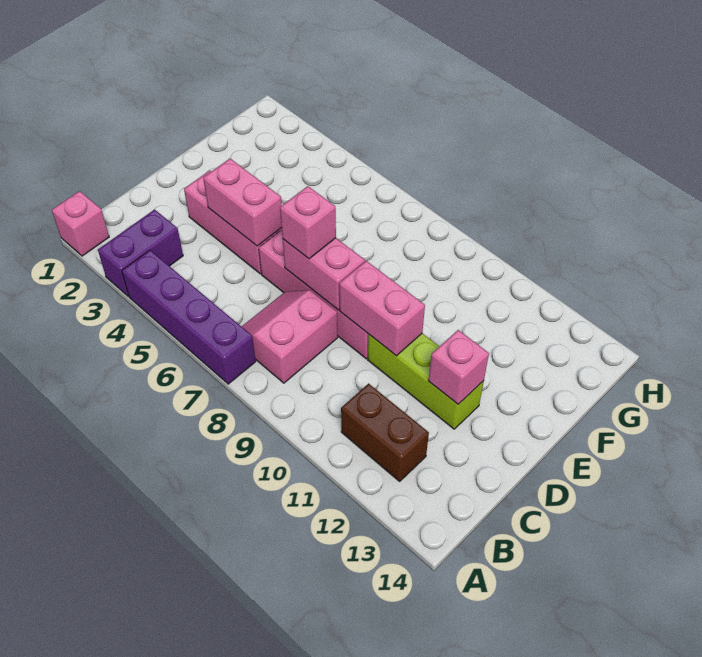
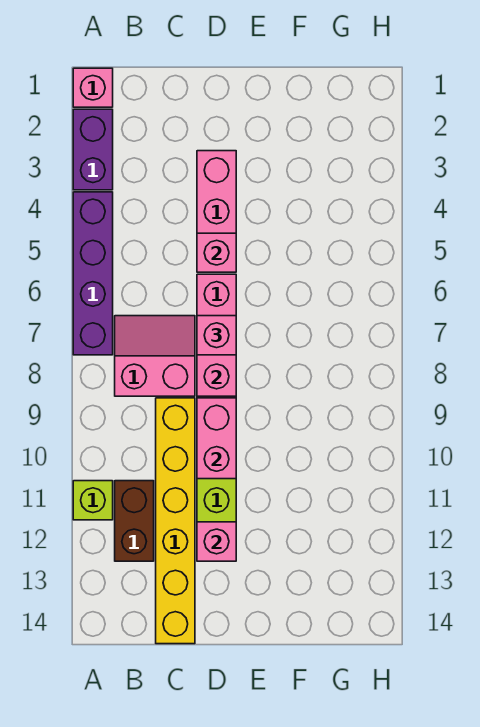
purple 1x2 brick [98,210,183,296] -> purple 1x2 brick turned to [73,109,113,190]
none -> lime 1x1 brick [73,481,113,520]
none -> yellow 1x6 brick [156,398,195,644]
pink 1x2 brick [203,159,282,246] -> pink 1x1 brick [197,233,236,272]

